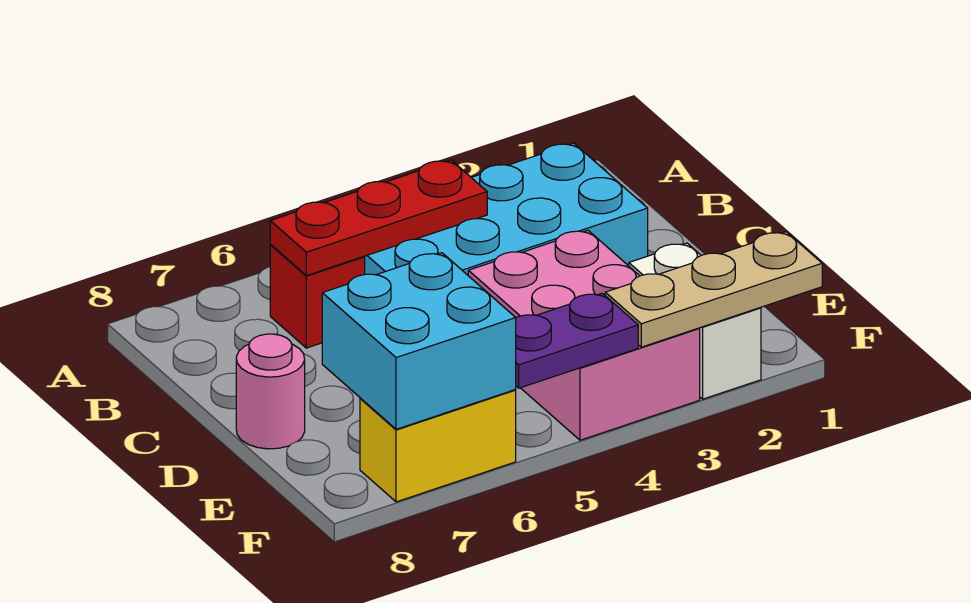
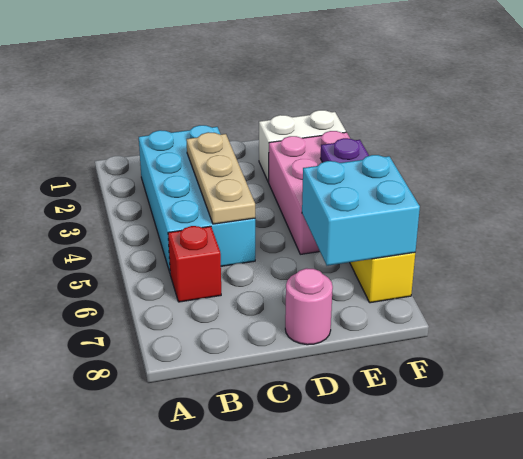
red 1x3 plate [270,160,487,276] -> none
pink 2x3 brick [468,230,700,440] -> pink 2x3 brick turned to [269,131,350,254]
tan 1x3 plate [605,232,822,347] -> tan 1x3 plate moved to [186,132,255,224]

